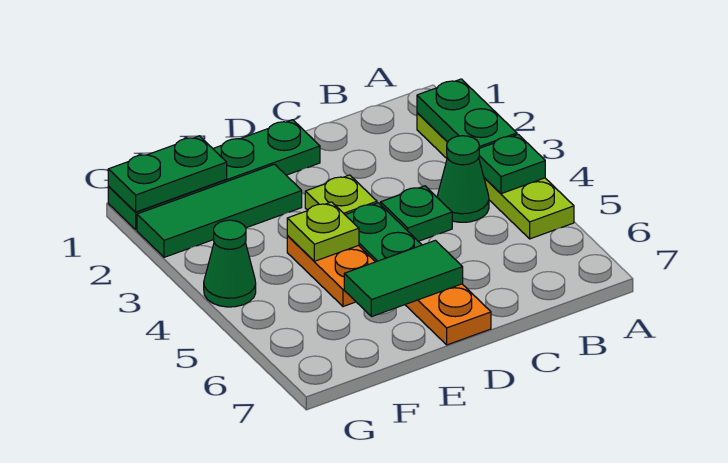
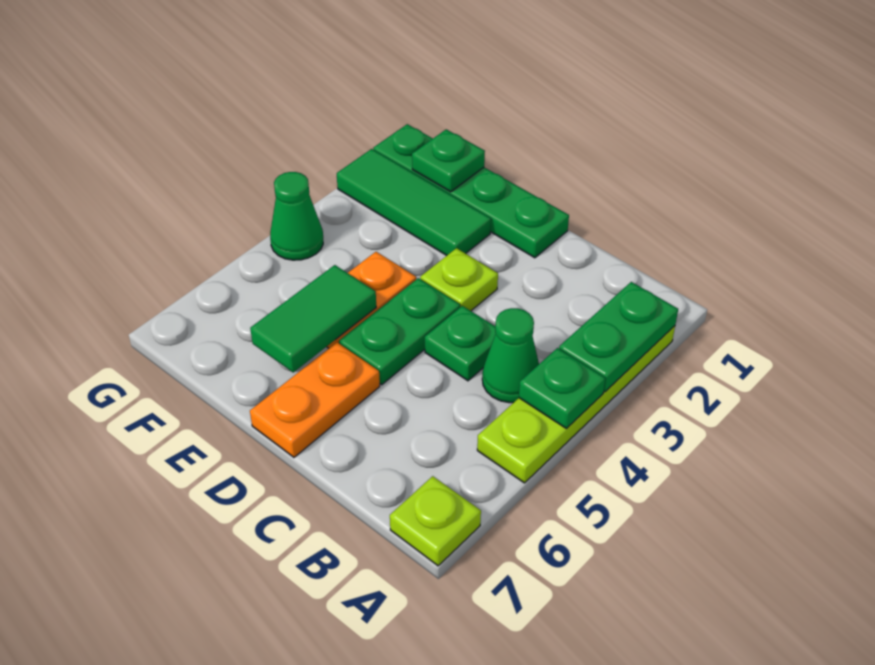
green 1x2 tile [344,240,463,317] -> green 1x2 tile turned to [250,265,376,373]
lime 1x1 plate [287,202,359,261] -> lime 1x1 plate moved to [390,476,481,566]
green 1x2 plate [108,136,227,212] -> green 1x1 plate [412,129,485,192]

